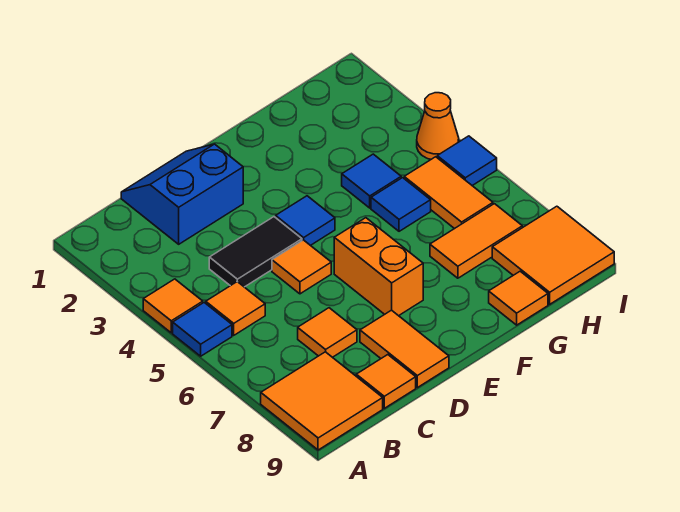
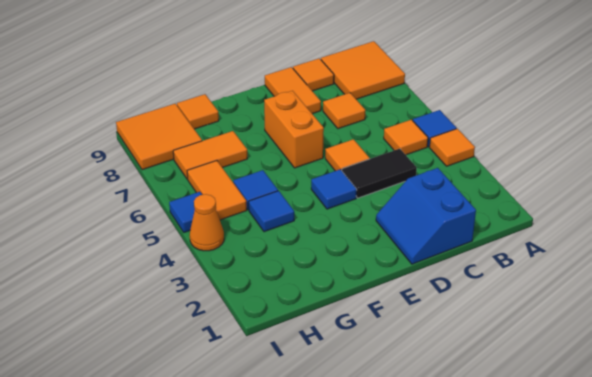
blue 2x2 slope [121,144,243,244] -> blue 2x2 slope turned to [376,168,476,264]

